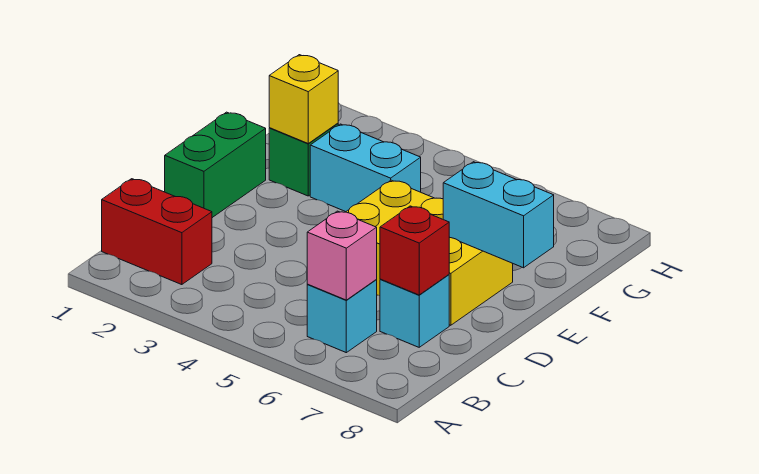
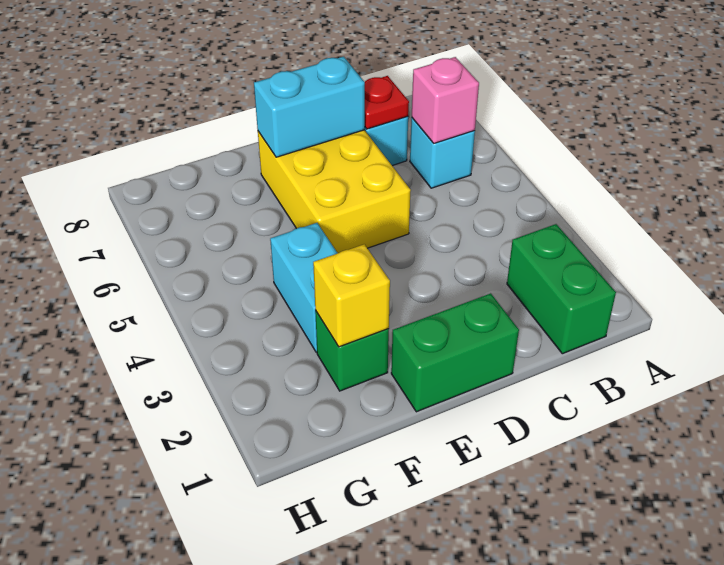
red 1x2 brick [102,179,212,285] -> green 1x2 brick [507,224,616,354]
red 1x1 brick [380,206,450,295] -> red 1x1 plate [365,76,409,129]
cyan 1x2 brick [443,162,554,268] -> cyan 1x2 brick turned to [254,57,365,157]

